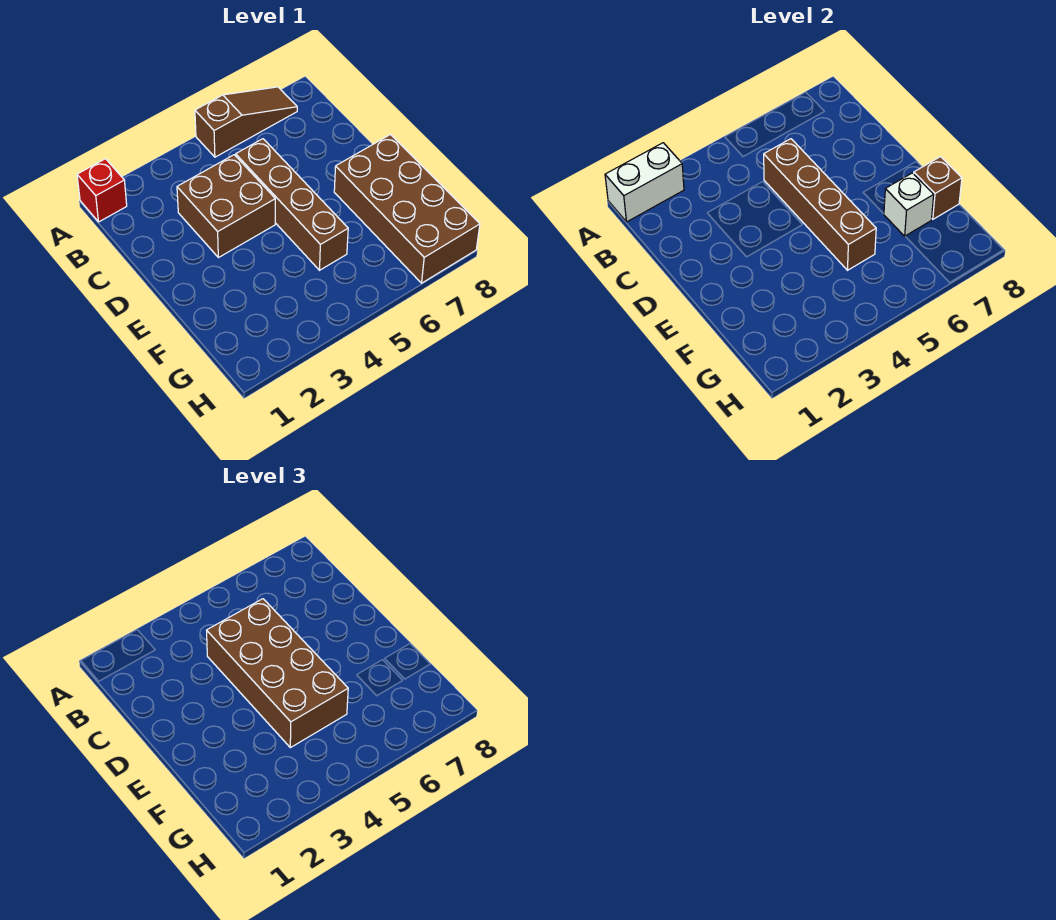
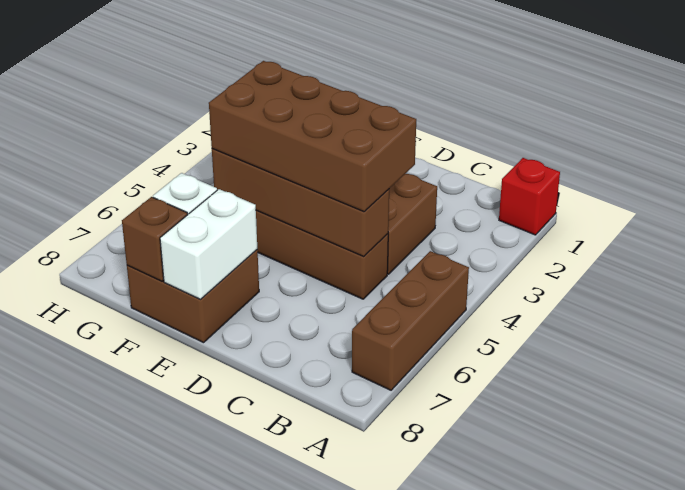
white 1x2 brick [605,143,684,222] -> white 1x2 brick moved to [160,189,257,300]
brown 1x3 slope [195,87,297,157] -> brown 1x3 brick [352,251,469,390]
brown 2x4 brick [334,135,480,283] -> brown 2x2 brick [127,250,259,343]

